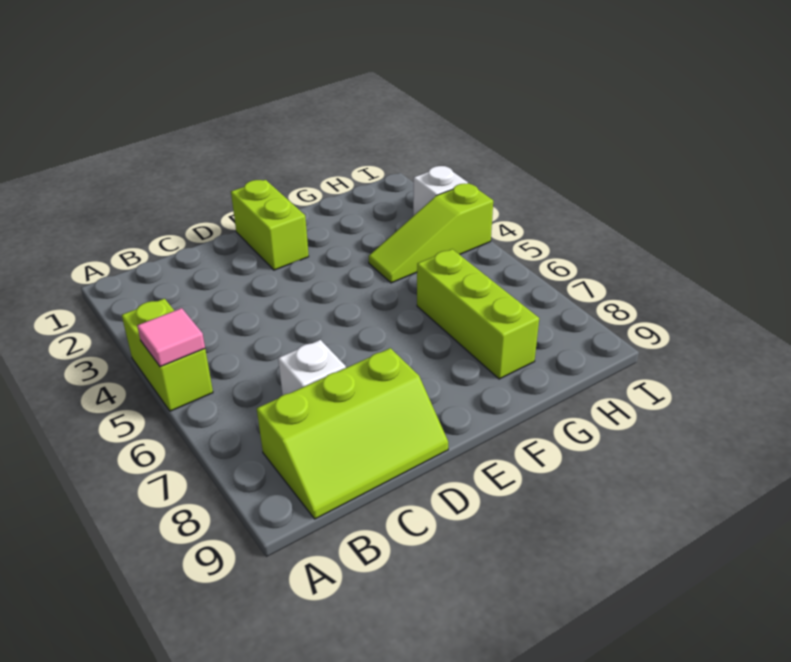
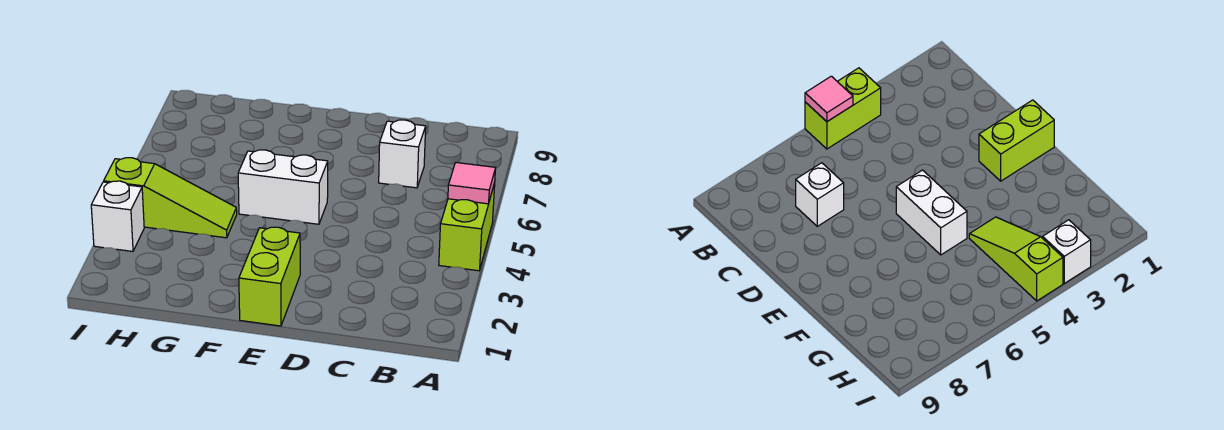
lime 2x3 slope [257,348,448,519] -> none
none -> white 1x2 brick [238,150,328,224]
lime 1x3 brick [417,249,539,379] -> none

